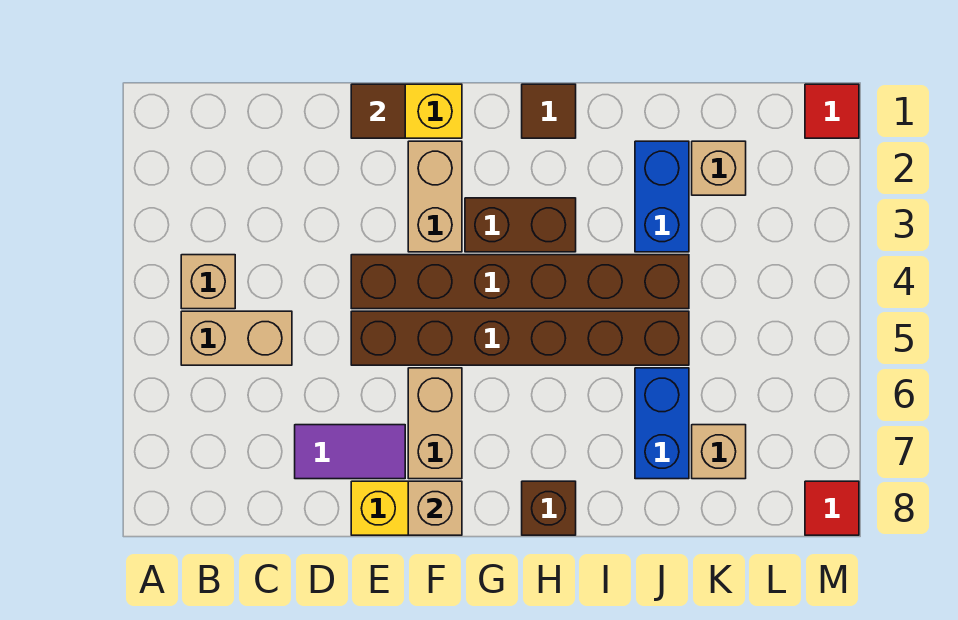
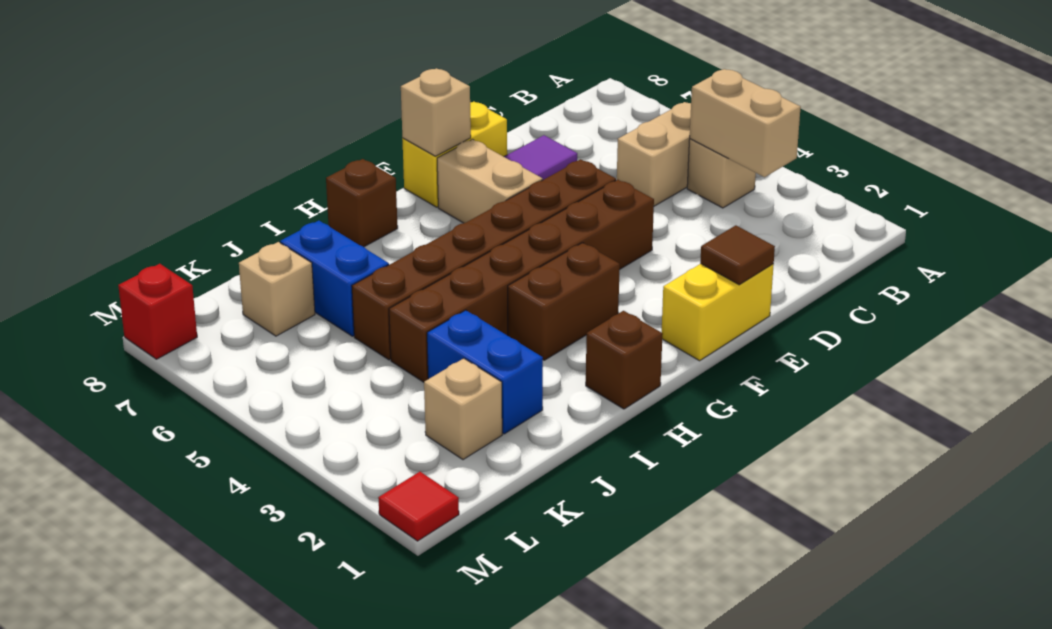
tan 1x2 brick [408,141,462,252] -> tan 1x2 brick moved to [690,69,801,177]
brown 1x1 tile [522,84,576,138] -> brown 1x1 brick [586,311,663,409]
red 1x1 tile [805,481,859,535] -> red 1x1 brick [118,264,197,359]

